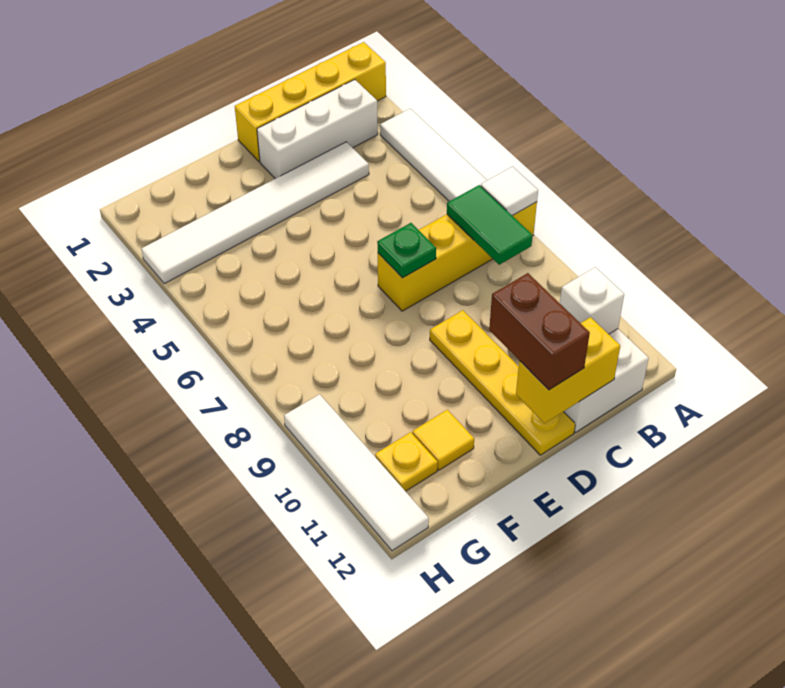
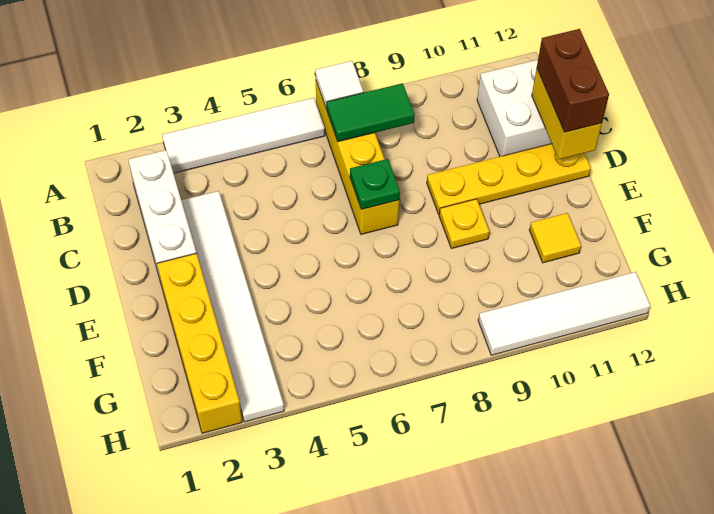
yellow 1x4 brick [235,42,386,162] -> yellow 1x4 brick moved to [157,253,242,433]
white 1x1 brick [560,267,624,334] -> none
brown 1x2 brick [489,273,590,390] -> brown 1x2 brick turned to [537,29,609,132]
yellow 1x1 plate [375,432,438,491] -> yellow 1x1 plate moved to [439,199,489,249]

